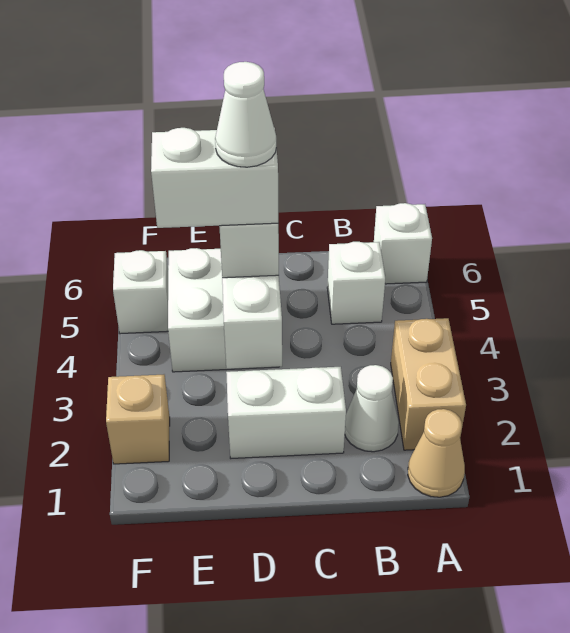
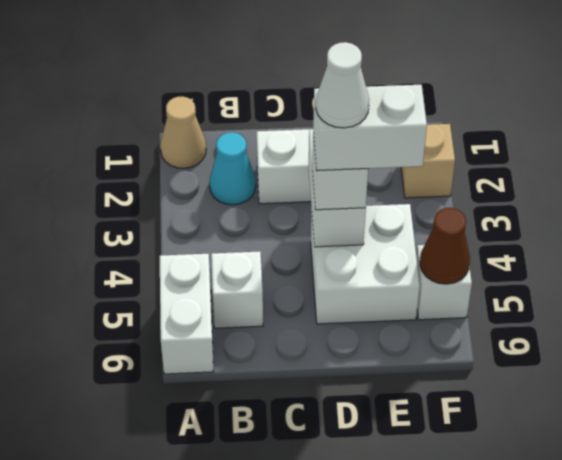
tan 1x2 brick [391,318,466,450] -> none
white 1x1 brick [374,203,432,284] -> white 1x2 brick [160,254,213,374]
white 1x1 cone [345,365,399,452] -> cyan 1x1 cone [210,132,256,205]
none -> brown 1x1 cone [420,208,470,284]

